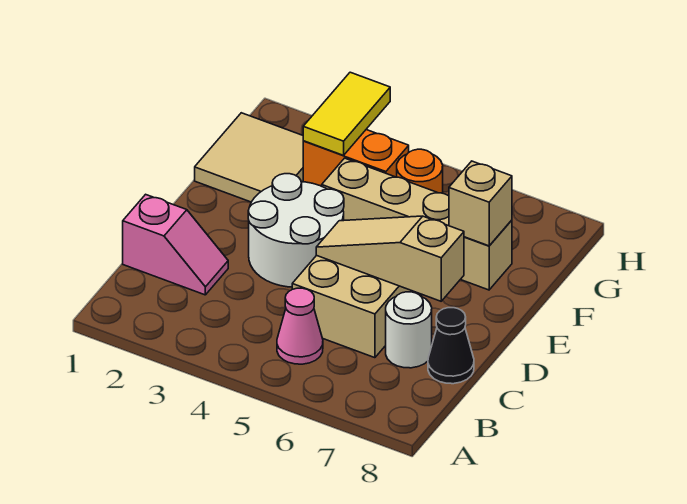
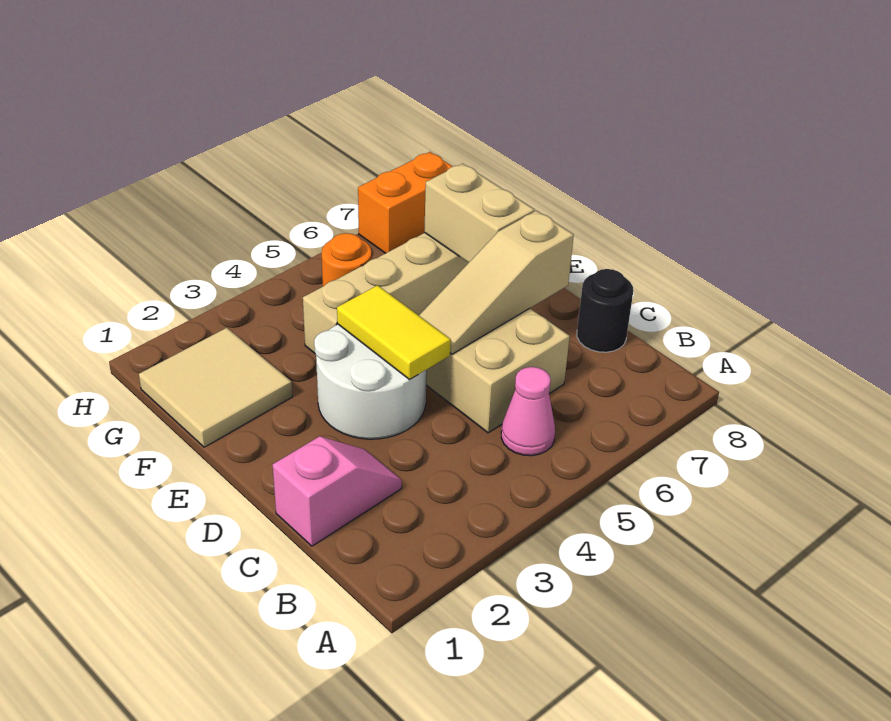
white 1x1 round brick [386,292,432,368] -> none
black 1x1 cone [428,308,474,384] -> black 1x1 round brick [577,269,633,352]
tan 1x1 brick [449,161,512,246] -> tan 1x2 brick [424,164,535,263]
orange 1x2 brick [303,130,409,186] -> orange 1x2 brick moved to [358,152,453,253]
yellow 1x2 tile [303,72,390,155] -> yellow 1x2 tile moved to [337,285,451,380]

